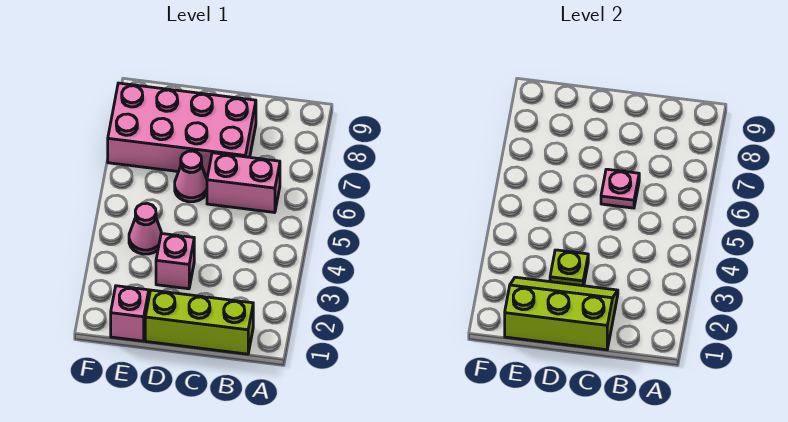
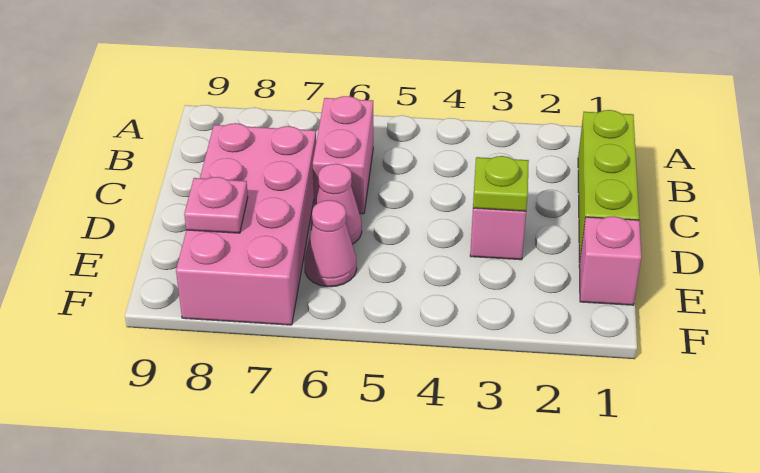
lime 2x3 slope [505,277,618,350] -> none
pink 1x1 plate [601,169,639,208] -> pink 1x1 plate moved to [184,177,248,233]
pink 1x1 cone [129,203,162,254] -> pink 1x1 cone moved to [304,200,357,287]

